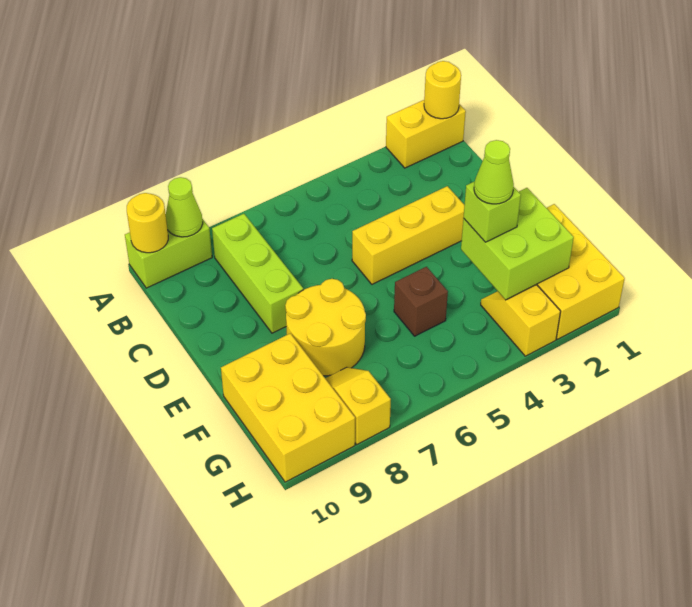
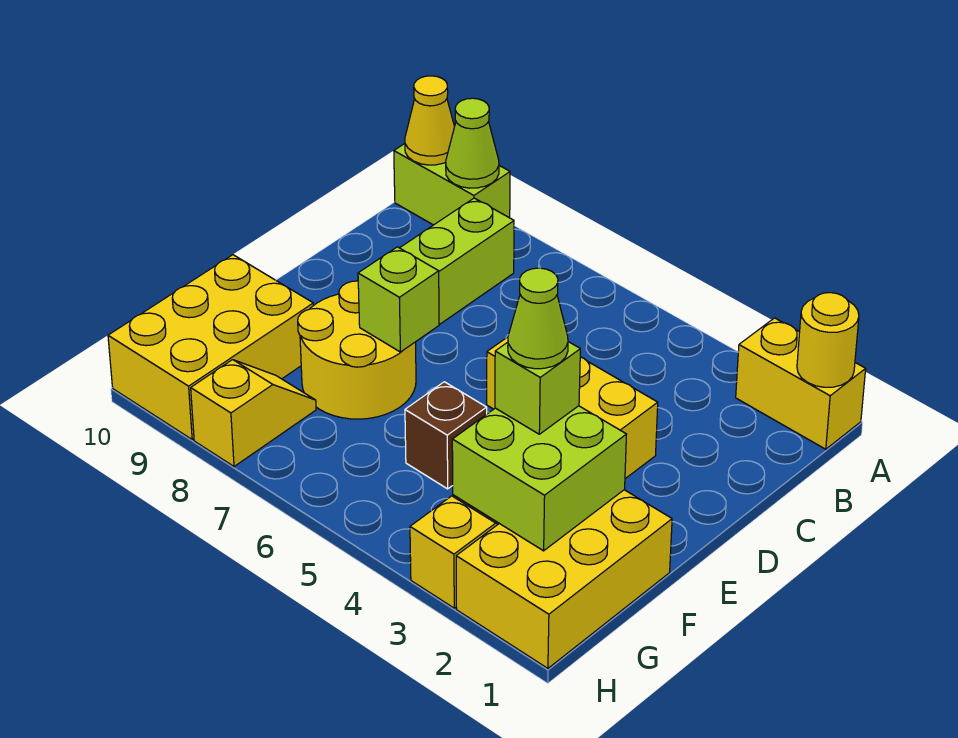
yellow 1x1 round brick [127,193,168,253] -> yellow 1x1 cone [405,76,455,165]
none -> lime 1x1 brick [358,247,439,352]

